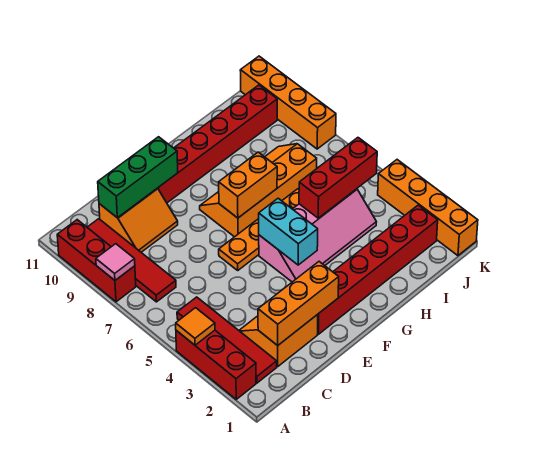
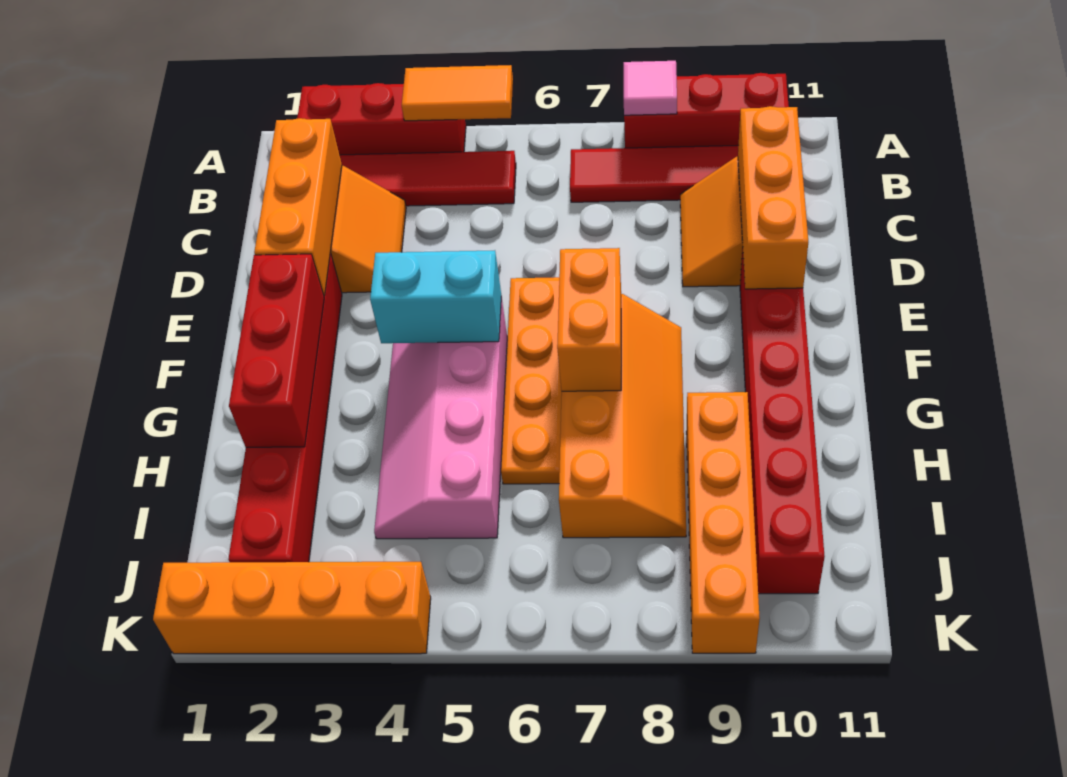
orange 1x1 tile [176,308,215,345] -> orange 1x2 tile [402,65,513,121]
green 1x3 brick [98,137,178,218] -> orange 1x3 brick [738,106,808,289]
red 1x3 brick [299,138,377,218] -> red 1x3 brick moved to [229,254,324,447]
orange 1x4 brick [240,56,336,149] -> orange 1x4 brick turned to [686,392,760,653]

